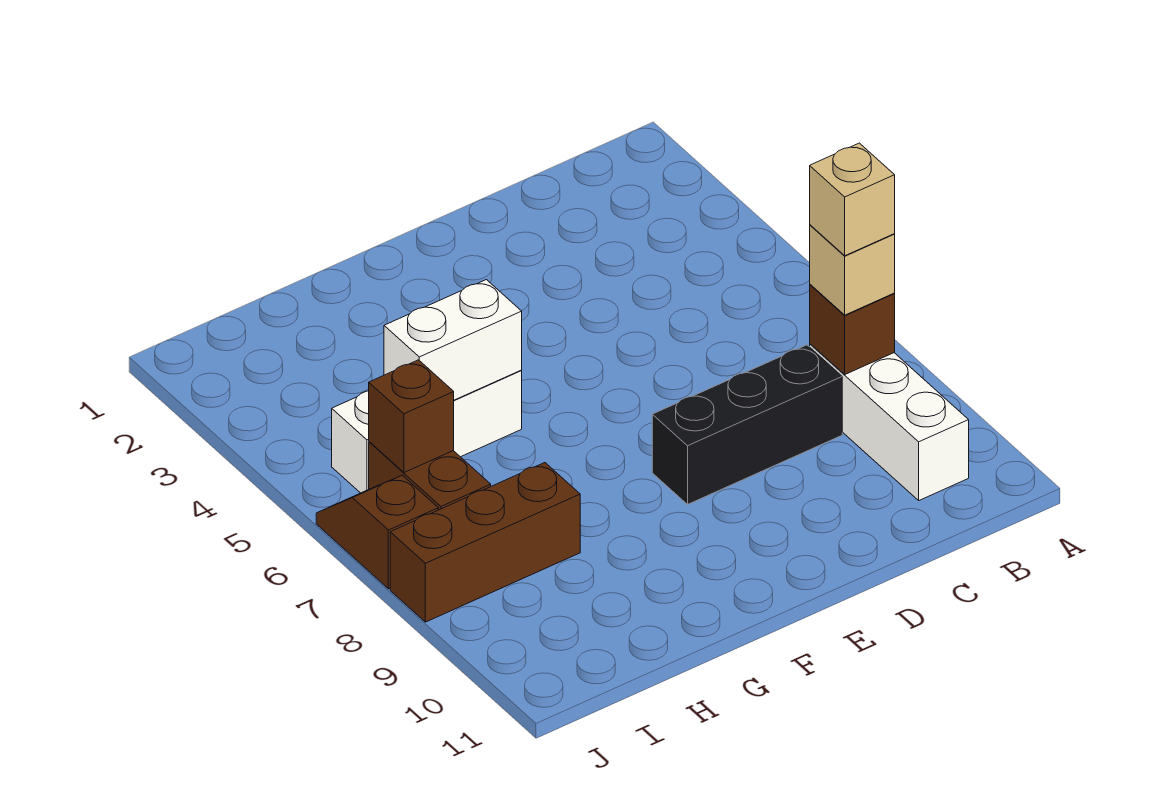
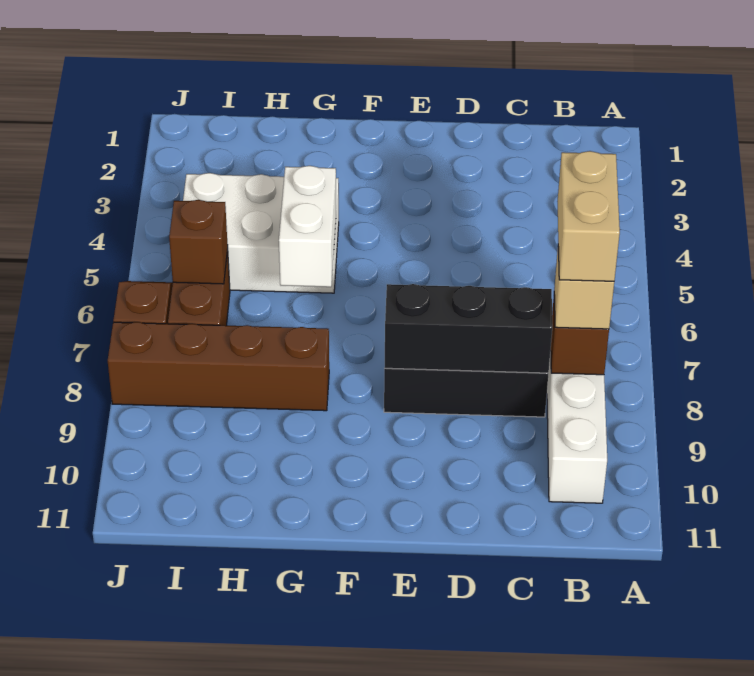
tan 1x1 brick [810,143,895,256] -> tan 1x2 brick [557,151,620,281]
none -> black 1x3 brick [384,284,552,373]
white 1x3 brick [332,371,522,493] -> white 2x3 brick [183,173,339,293]
white 1x2 brick [384,280,522,400] -> white 1x2 brick turned to [279,166,336,287]
brown 1x3 brick [390,463,580,622] -> brown 1x4 brick [108,322,329,411]

